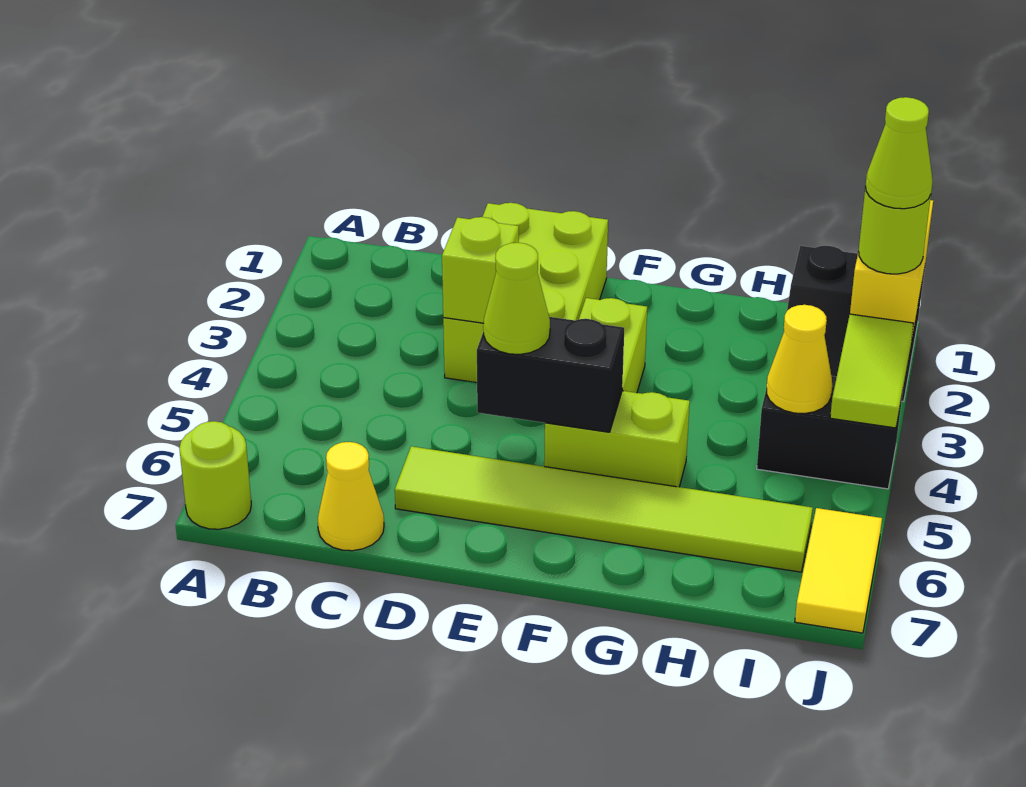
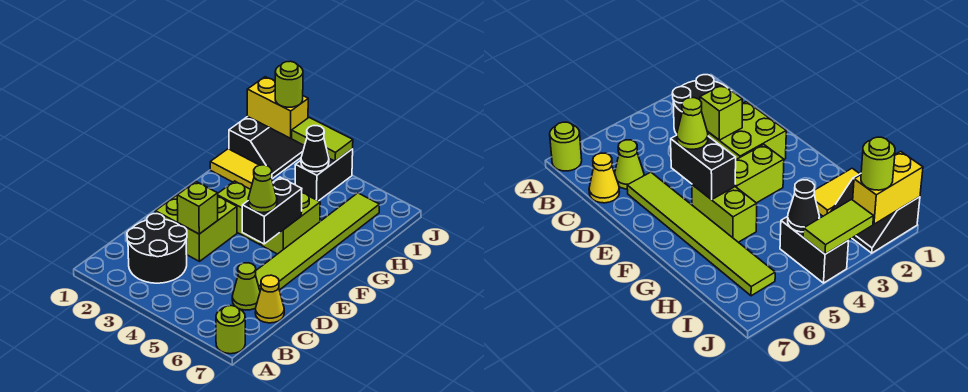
none -> black 2x2 round brick [127,214,187,283]
lime 2x3 brick [443,203,608,383] -> lime 2x2 brick [155,195,237,261]
yellow 1x1 cone [767,305,832,414] -> black 1x1 cone [301,126,329,172]
lime 1x1 cone [866,97,933,209] -> lime 1x1 cone moved to [232,263,260,310]
yellow 1x2 tile [795,508,882,633] -> yellow 1x2 tile moved to [210,149,259,189]

